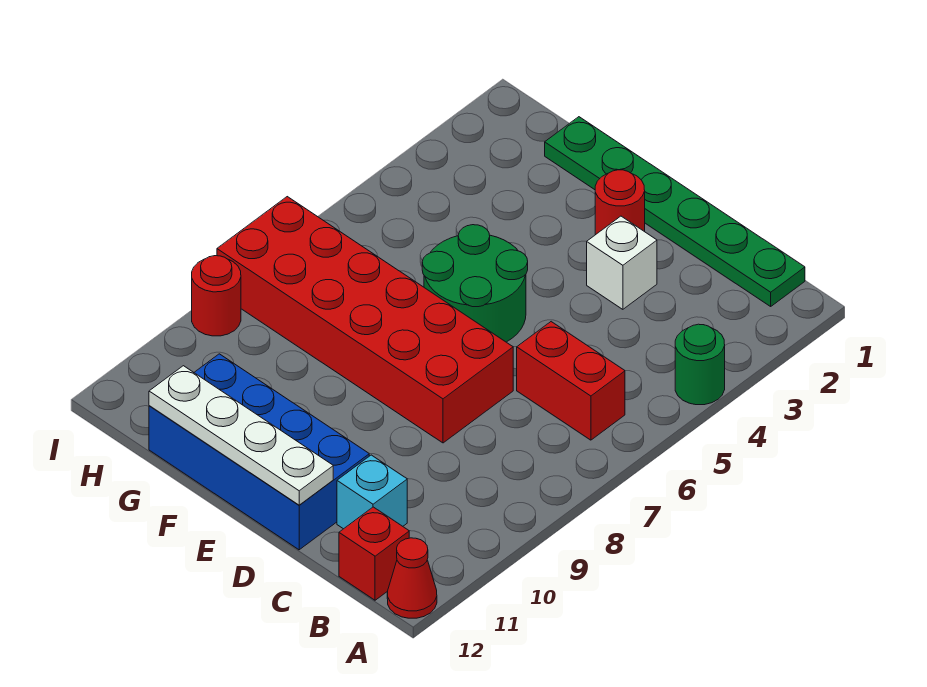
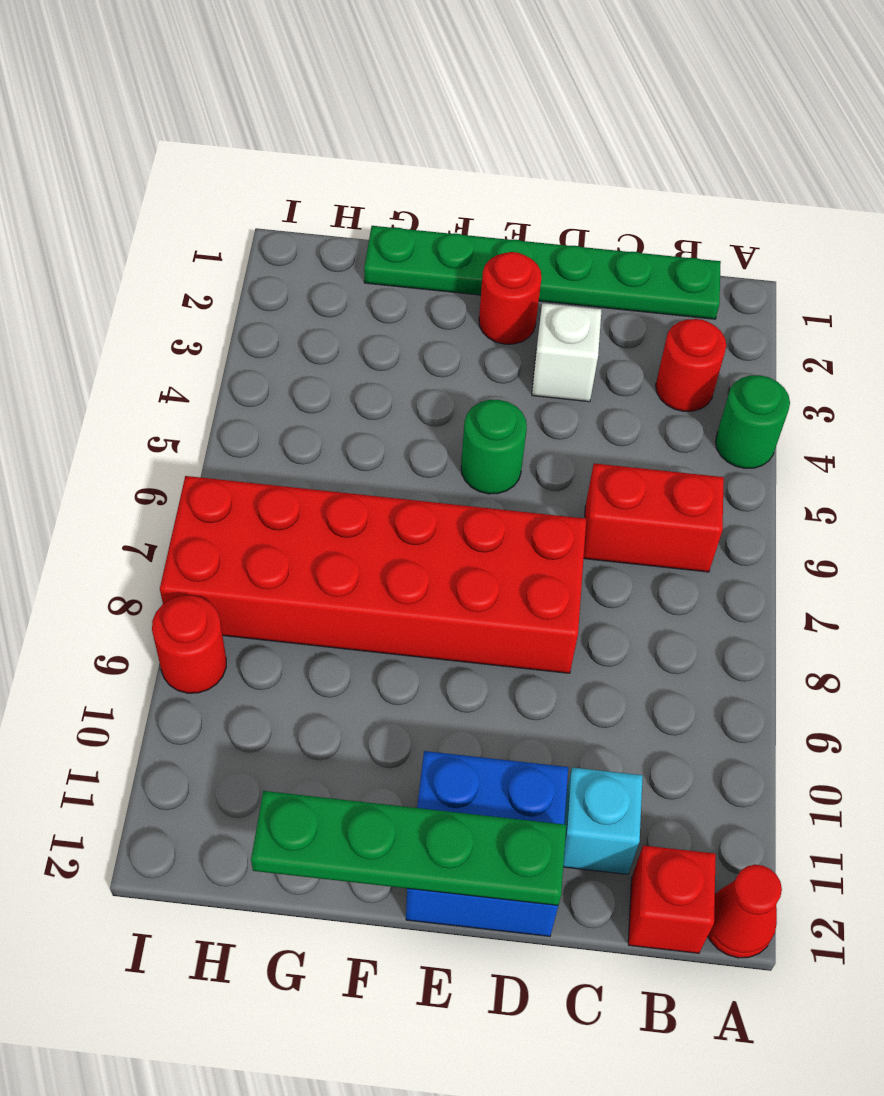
none -> red 1x1 round brick [656,319,726,411]
blue 2x4 brick [149,354,369,550] -> blue 2x2 brick [406,751,568,936]
white 1x4 plate [149,366,333,505] -> green 1x4 plate [251,791,566,905]
green 2x2 round brick [422,225,528,342] -> green 1x1 round brick [461,400,527,494]

